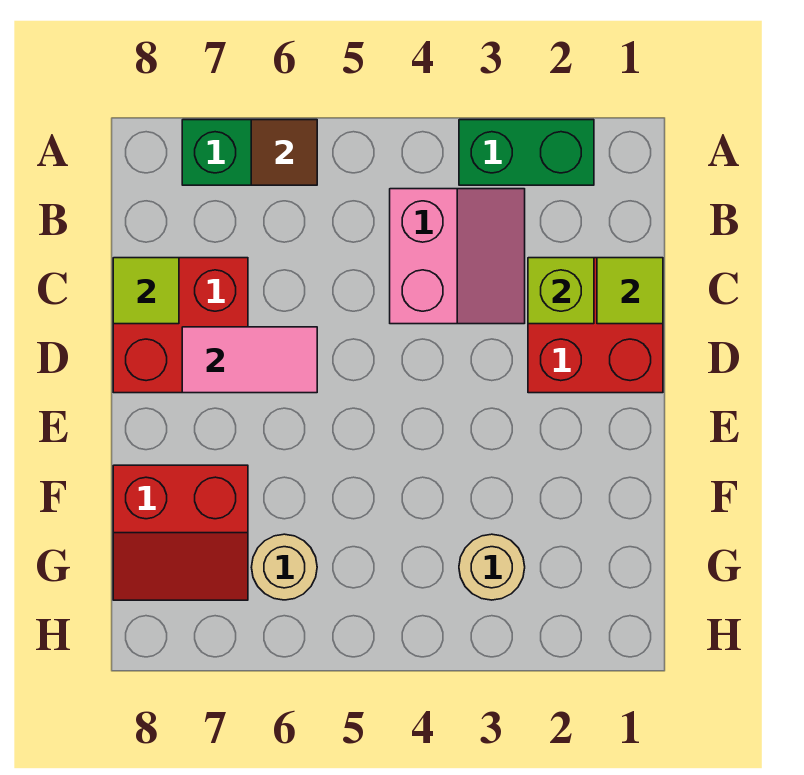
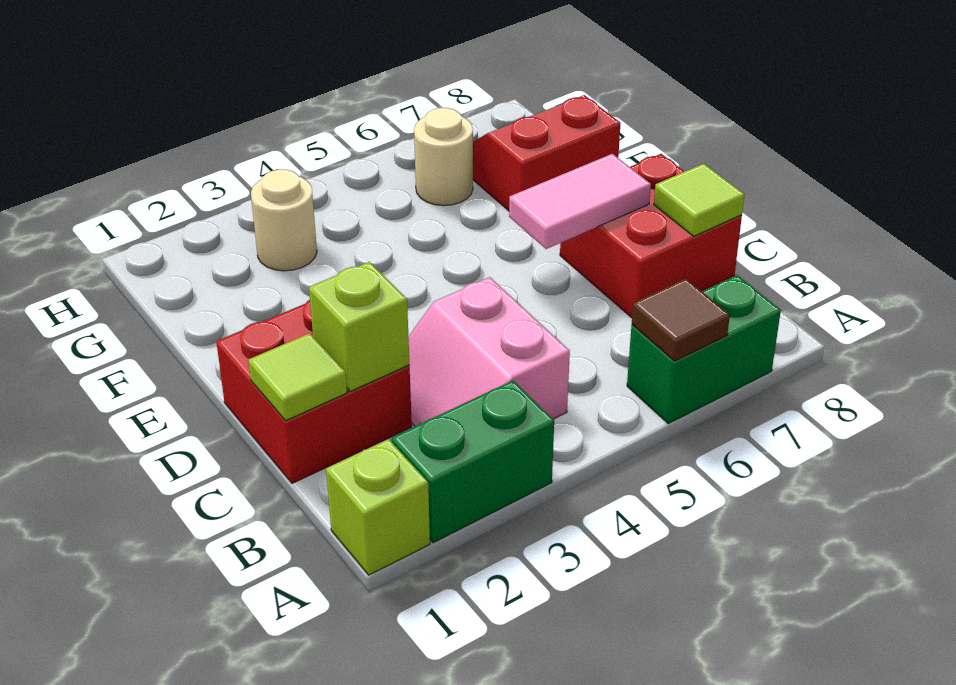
none -> lime 1x1 brick [326,439,430,575]

